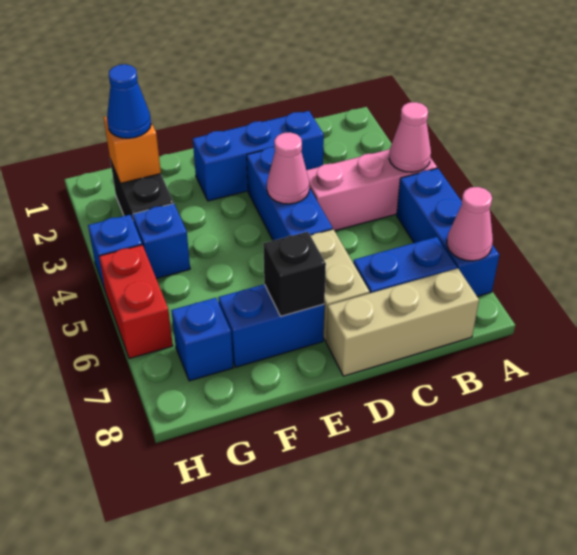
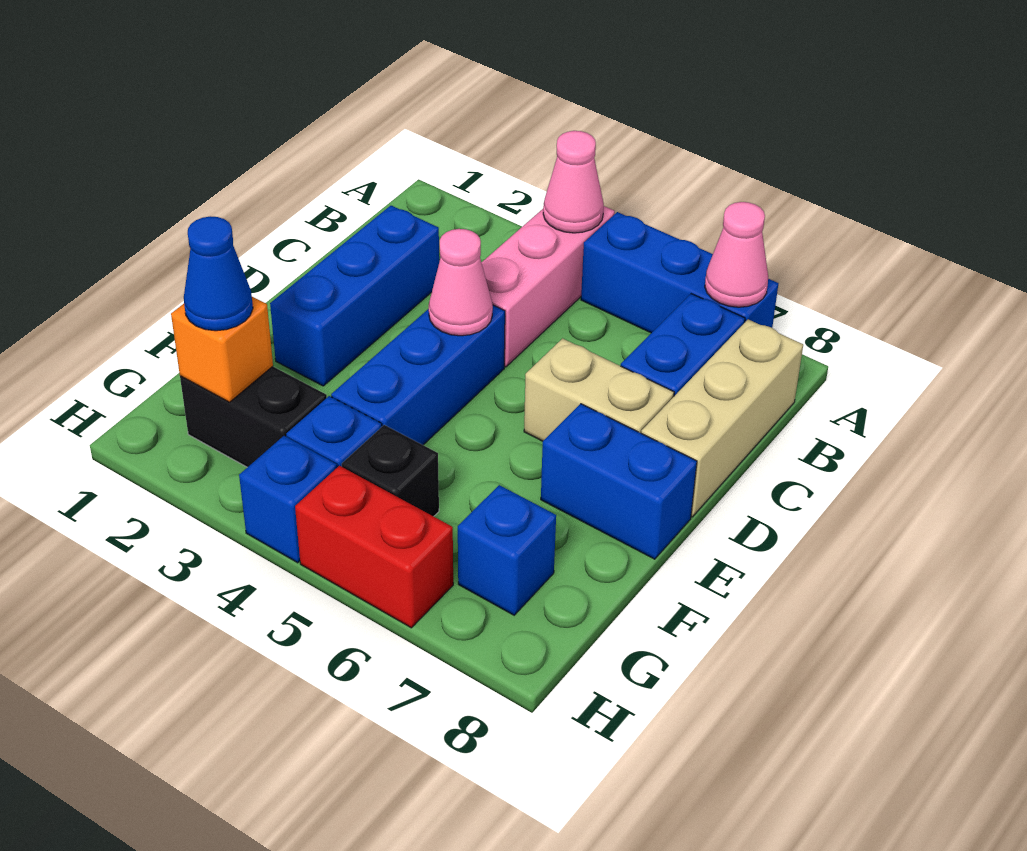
blue 1x3 brick [247,147,333,241] -> blue 1x3 brick turned to [331,305,505,445]
blue 1x2 brick [218,284,324,367] -> blue 1x2 brick turned to [541,404,697,559]
black 1x1 brick [263,232,326,316] -> black 1x1 brick moved to [342,425,439,516]

